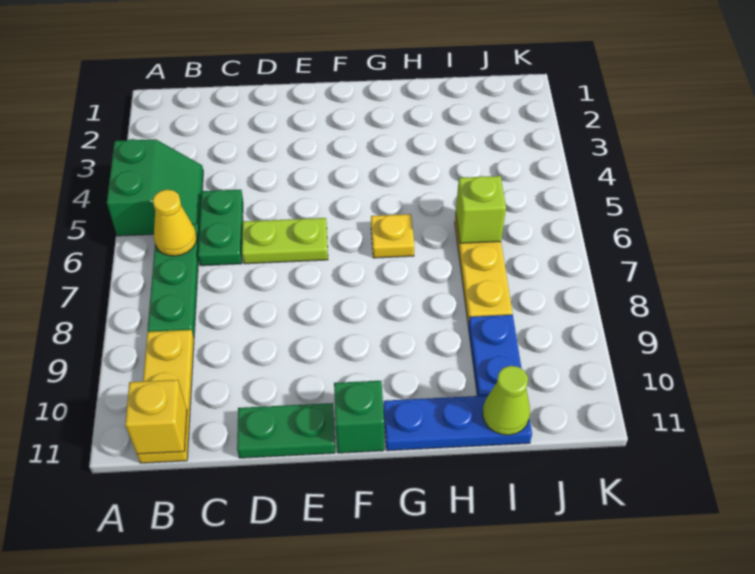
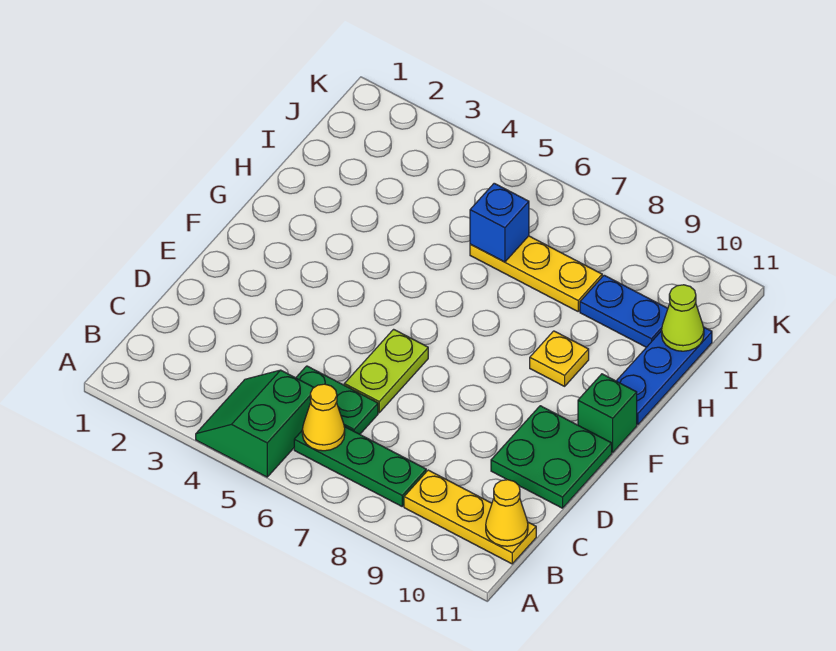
green 2x2 slope [107,139,203,236] -> green 2x2 slope turned to [196,370,314,477]
yellow 1x1 brick [125,380,187,454] -> yellow 1x1 cone [486,480,528,546]
green 1x2 plate [237,403,335,458] -> green 2x2 plate [491,406,612,508]
yellow 1x1 plate [371,214,414,258] -> yellow 1x1 plate moved to [530,331,589,386]
lime 1x1 brick [456,176,506,243] -> blue 1x1 brick [470,183,529,262]

